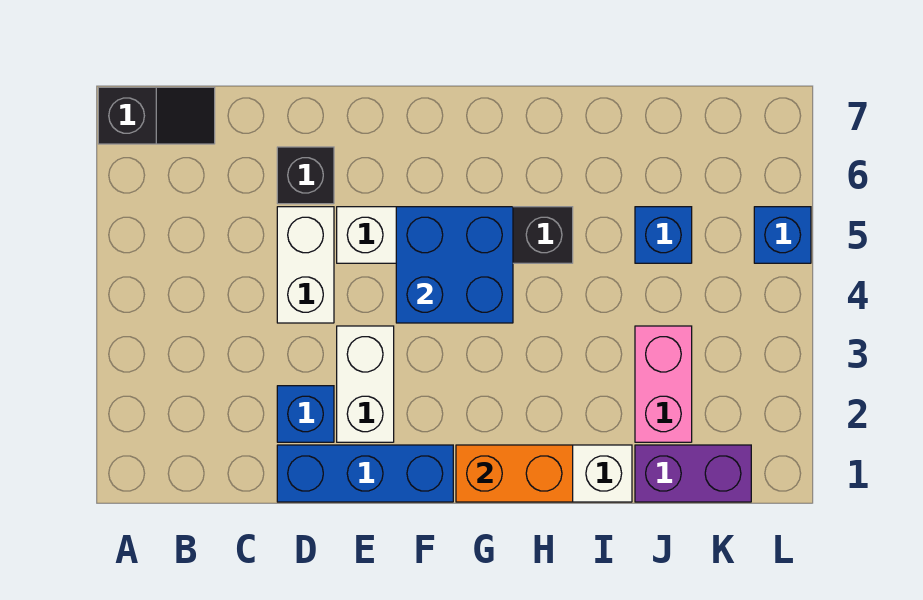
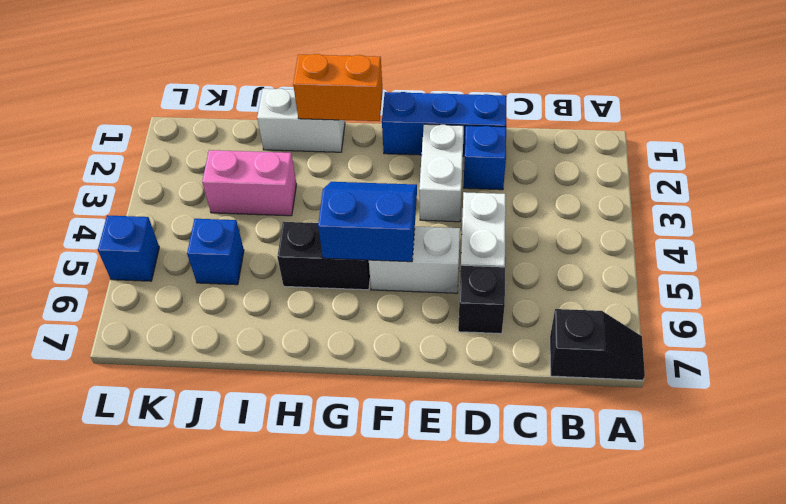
black 1x2 slope [98,87,215,144] -> black 1x2 slope turned to [550,309,645,380]
blue 2x2 brick [396,207,513,323] -> blue 2x2 slope [318,182,417,262]
purple 1x2 brick [635,445,751,502] -> none
pink 1x2 brick [635,326,692,442] -> pink 1x2 brick turned to [202,150,296,216]

